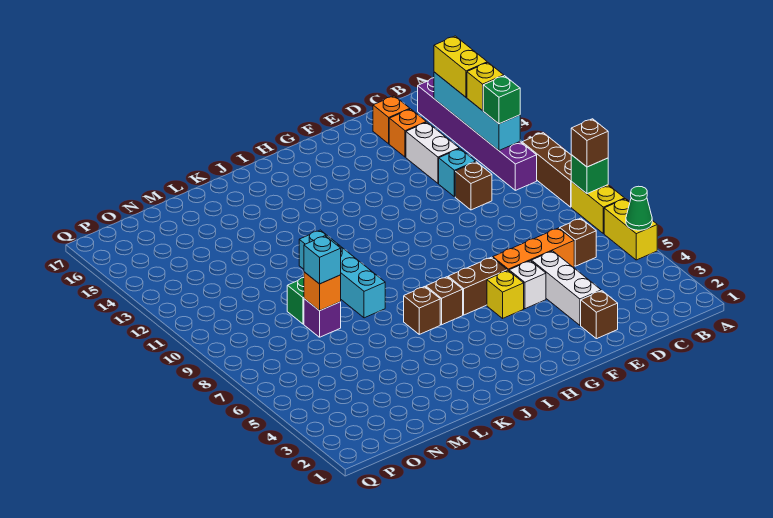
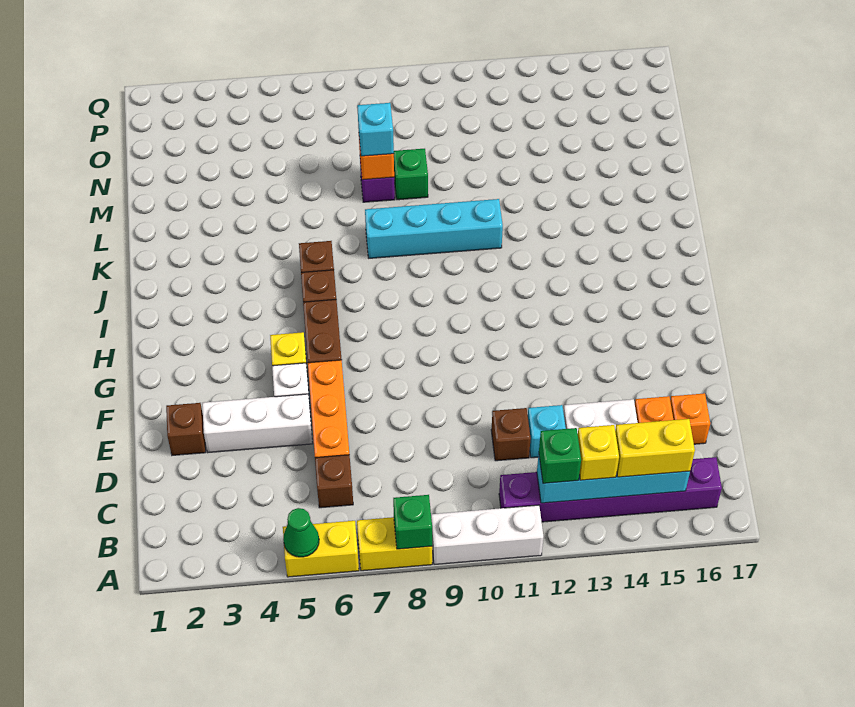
brown 1x1 brick [571,119,608,167] -> none
brown 1x3 brick [522,133,571,207] -> white 1x3 brick [431,505,543,565]

